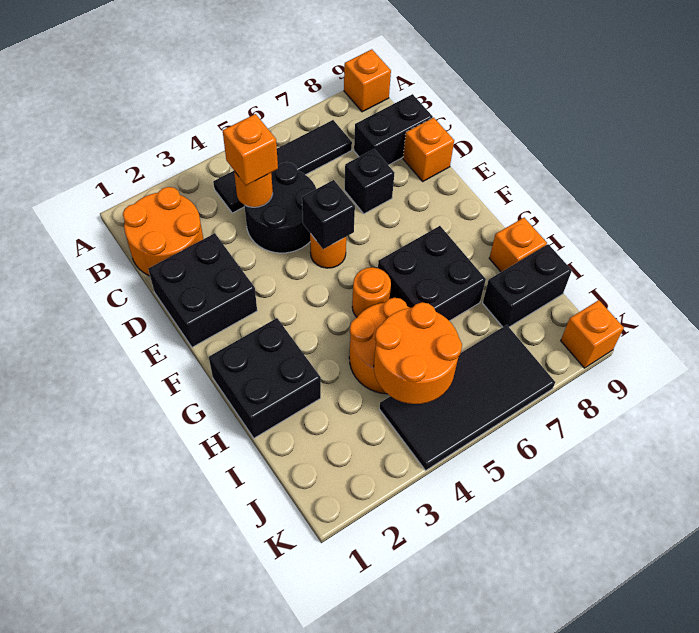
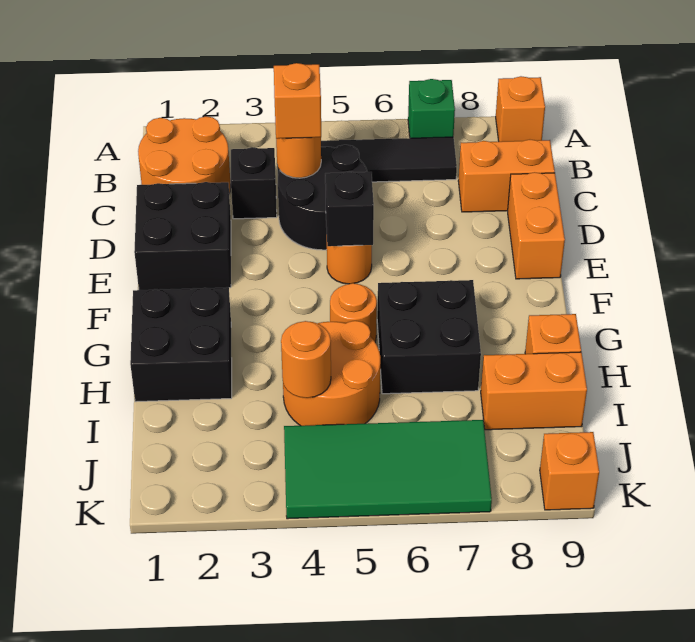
none -> green 1x1 brick [408,79,455,138]
black 1x2 brick [354,94,433,165] -> orange 1x2 brick [458,140,555,212]
black 1x1 brick [344,149,394,214] -> black 1x1 brick moved to [231,147,277,219]
orange 1x1 brick [403,118,454,181] -> orange 1x2 brick [508,172,565,279]
orange 2x2 round brick [374,302,462,404] -> orange 1x1 round brick [281,321,331,398]
black 1x2 brick [483,244,572,327] -> orange 1x2 brick [481,352,587,430]
black 2x4 tile [379,325,555,471] -> green 2x4 tile [284,420,492,519]

